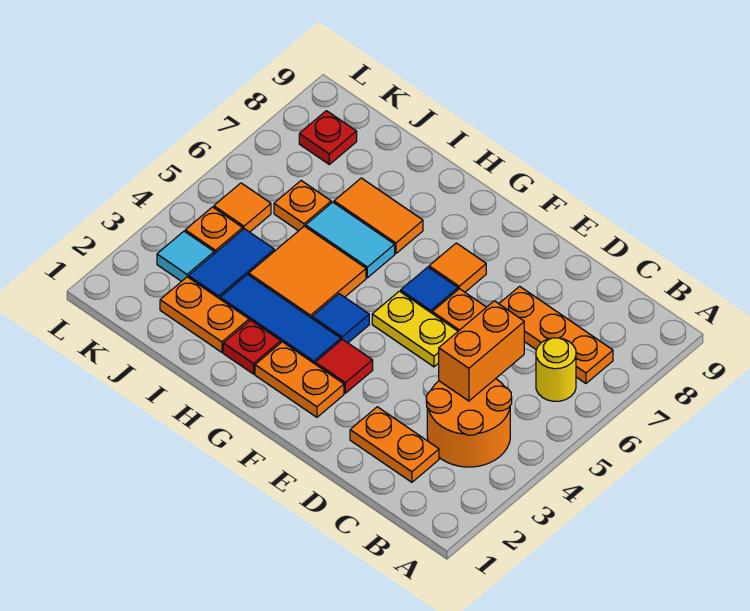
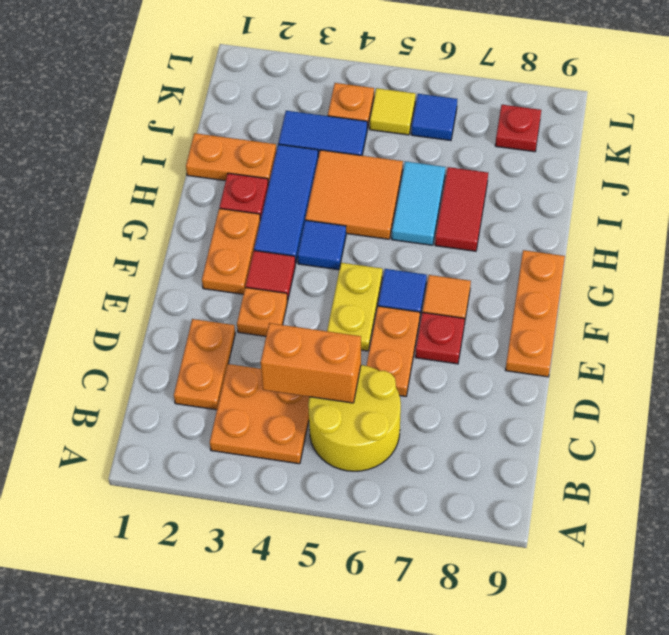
orange 2x2 round brick [426,379,512,467] -> orange 2x2 plate [210,364,309,464]
yellow 1x1 round brick [536,338,576,401] -> yellow 2x2 round brick [308,365,401,471]
orange 1x3 plate [499,286,613,383] -> orange 1x3 plate moved to [506,250,565,377]
none -> red 1x1 plate [415,312,465,364]
orange 1x2 tile [334,178,423,254] -> red 1x2 tile [435,167,488,251]
orange 1x2 plate [160,277,249,352] -> orange 1x2 plate turned to [186,133,276,185]
orange 1x1 plate [274,181,331,231] -> orange 1x1 plate moved to [237,287,288,336]
cyan 1x1 tile [157,231,214,281] -> none
orange 1x1 tile [214,183,271,232] -> yellow 1x1 tile [370,88,416,135]
none -> blue 1x1 tile [411,94,457,141]

